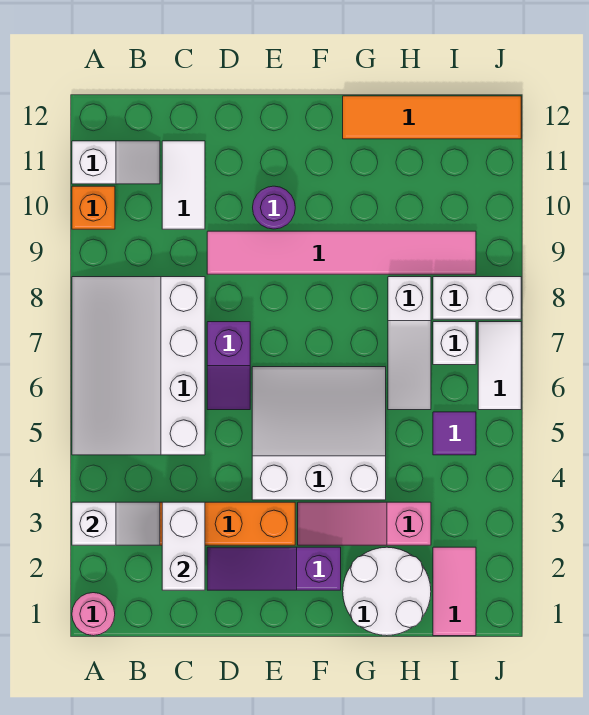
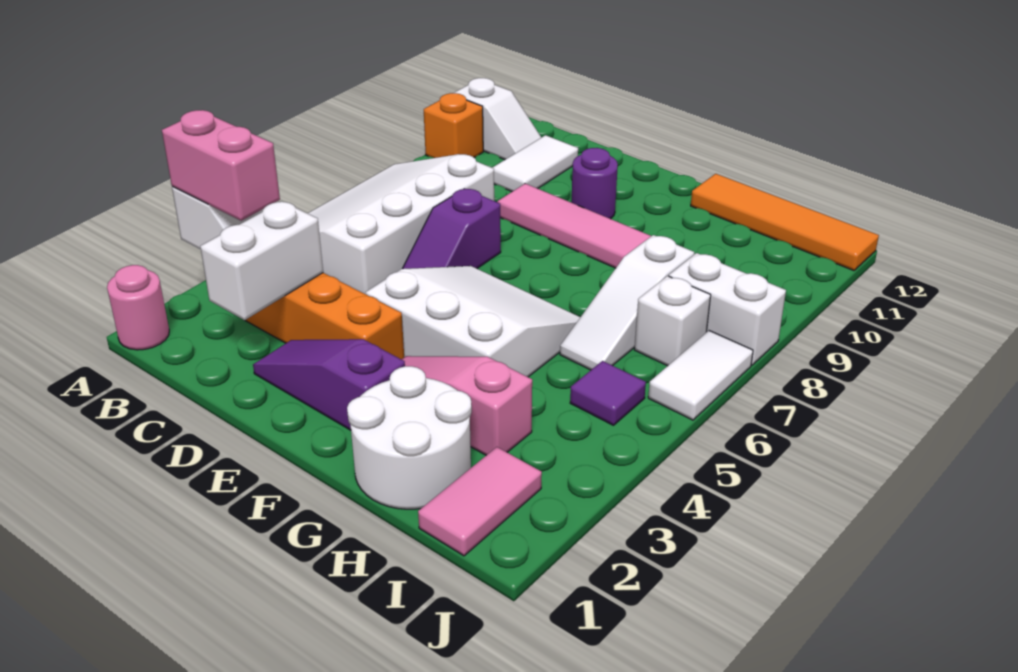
none -> pink 1x2 brick [162,110,280,221]

